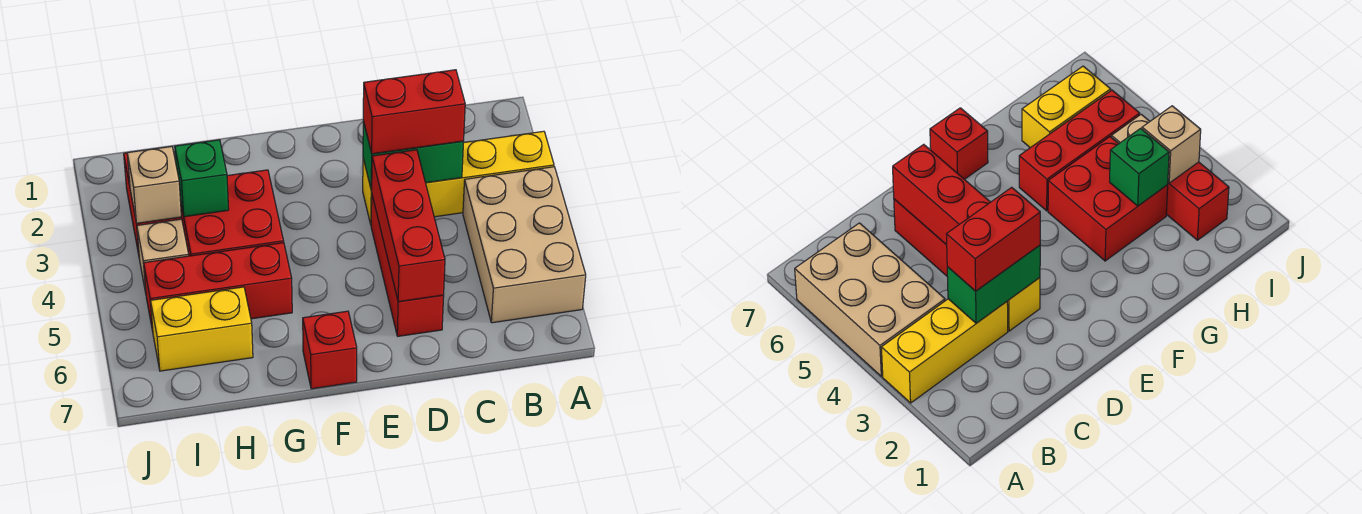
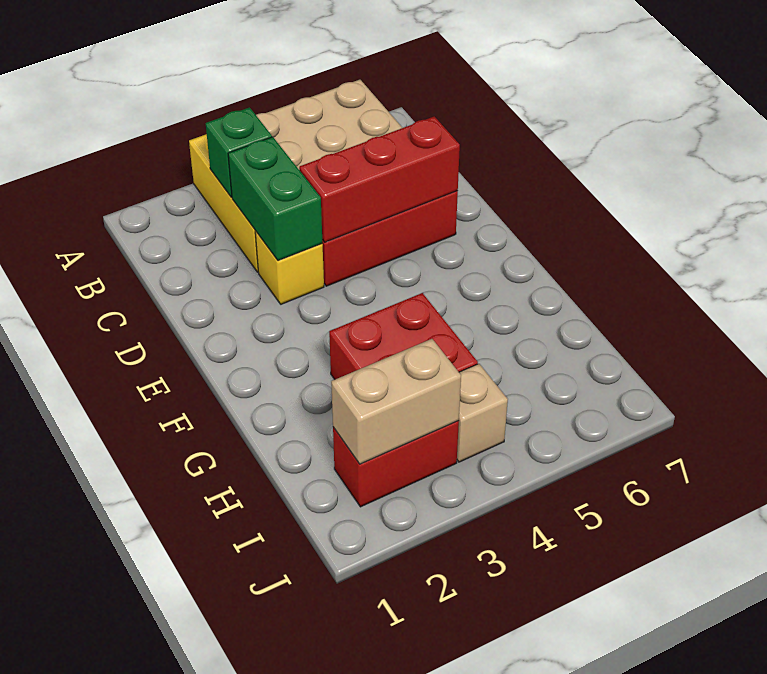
red 1x2 brick [363,70,465,154] -> none
red 1x1 brick [303,311,357,389] -> none
red 1x3 brick [144,243,292,331] -> none
green 1x1 brick [175,140,229,217] -> green 1x1 brick moved to [206,107,272,197]
yellow 1x2 brick [151,287,253,371] -> none
tan 1x1 brick [127,147,181,223] -> tan 1x2 brick [331,339,461,464]

